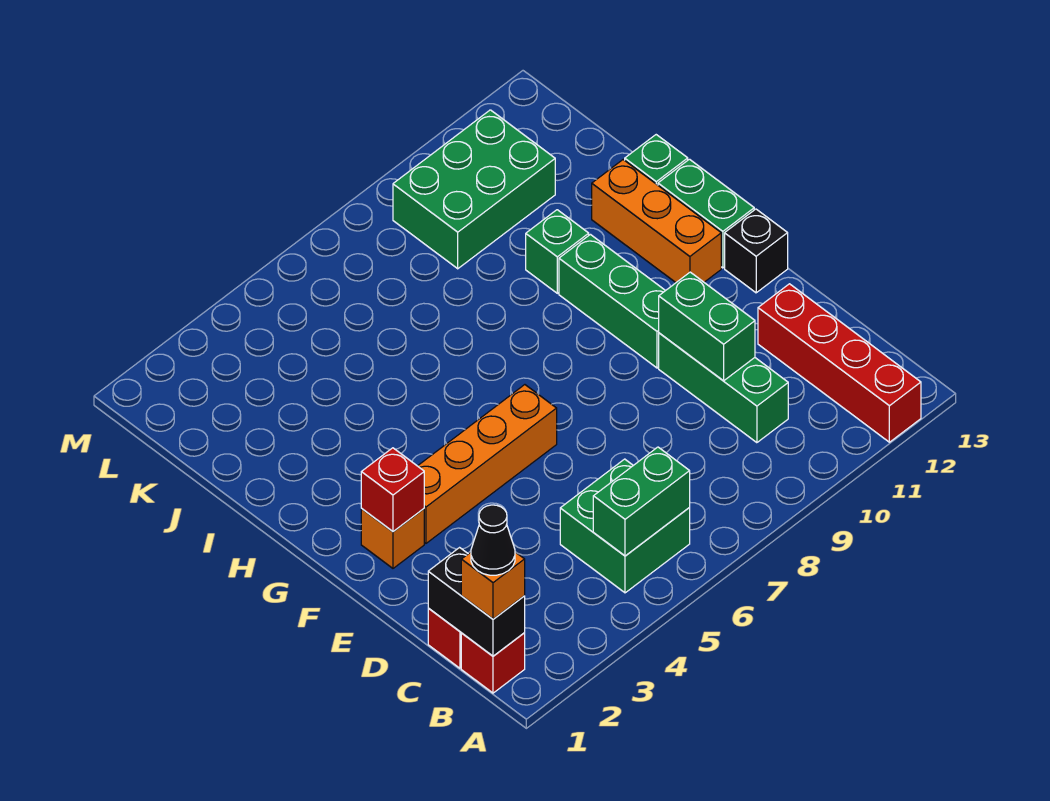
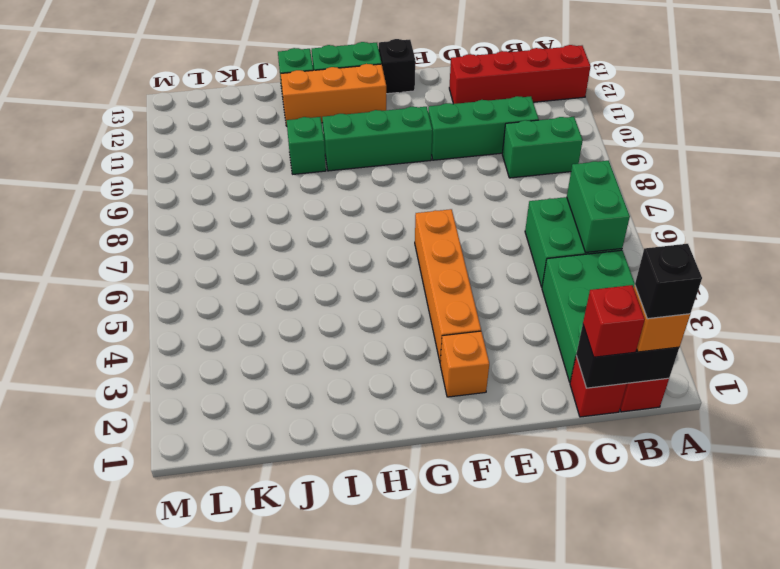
black 1x1 cone [471,505,515,575] -> black 1x1 brick [635,244,702,319]
green 1x2 brick [659,272,755,381] -> green 1x2 brick moved to [502,117,583,178]
red 1x1 brick [361,448,424,531] -> red 1x1 brick moved to [583,285,645,357]
green 2x3 brick [393,110,555,269] -> green 2x3 brick moved to [542,250,635,382]

